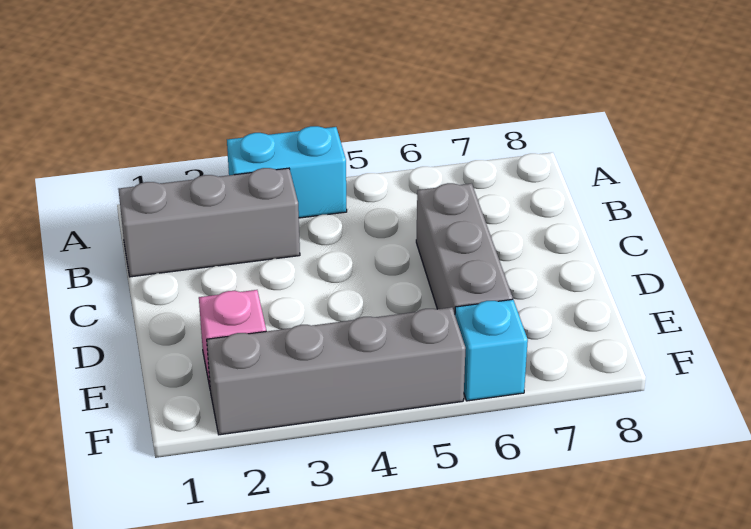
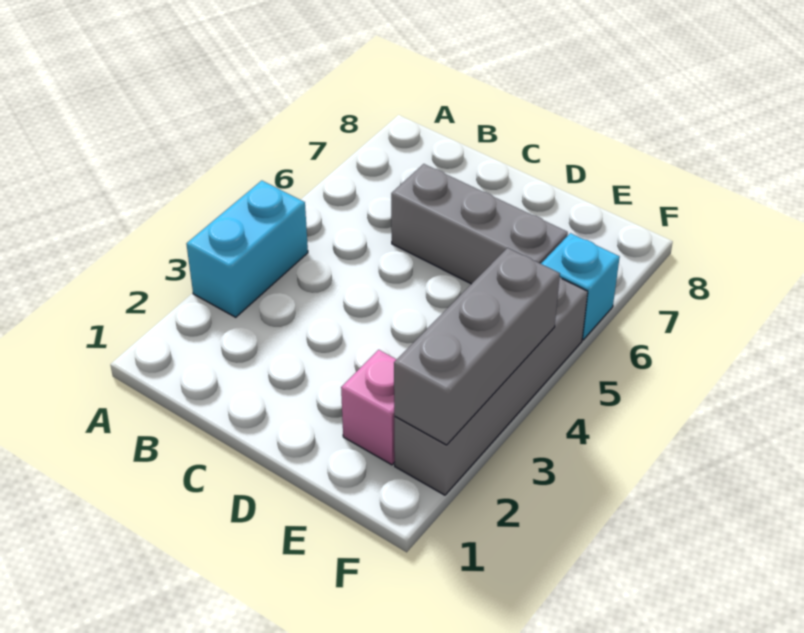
grey 1x3 brick [118,168,300,277] -> grey 1x3 brick moved to [394,248,560,445]

